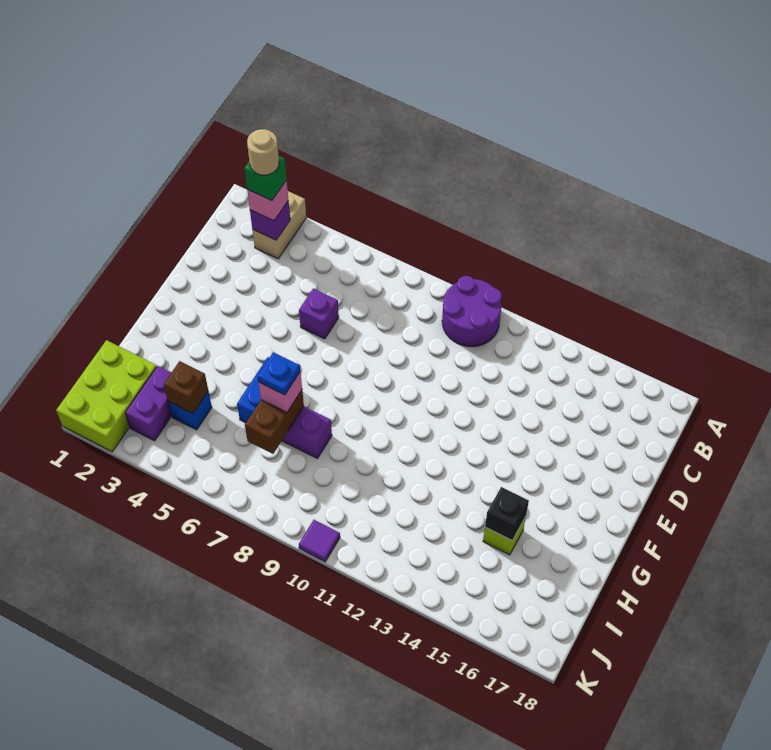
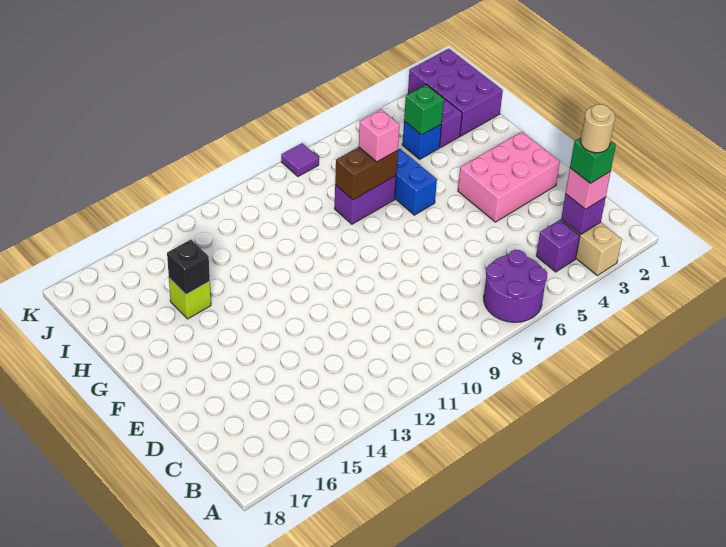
purple 2x2 round brick [442,276,502,347] -> purple 2x2 round brick moved to [484,250,547,322]
purple 1x1 brick [299,288,339,339] -> purple 1x1 brick moved to [536,220,580,272]
none -> pink 2x3 brick [458,132,560,222]
brown 1x2 brick [245,390,304,454] -> brown 1x2 brick turned to [335,147,398,200]
blue 1x1 plate [258,352,300,395] -> none
lime 2x3 brick [56,340,157,452] -> purple 2x3 brick [408,49,503,136]
brown 1x1 brick [164,361,208,414] -> green 1x1 brick [404,85,444,135]
purple 1x1 tile [299,520,340,562] -> purple 1x1 tile moved to [281,143,319,177]

